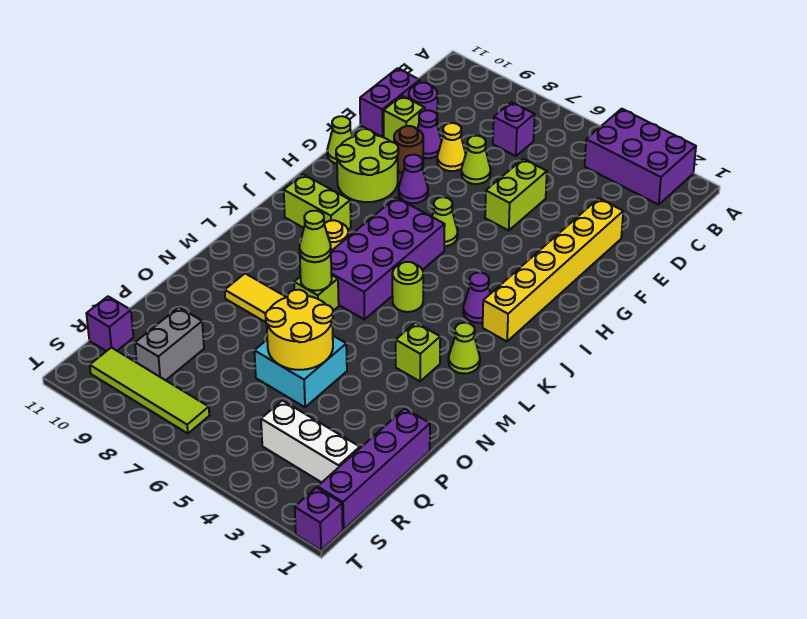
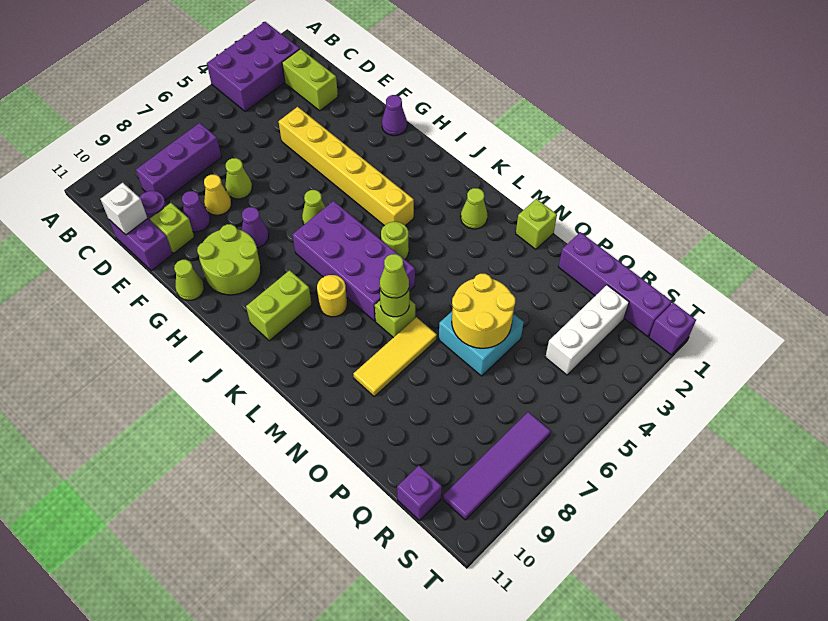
purple 1x1 brick [493,102,535,156] -> purple 1x3 brick [136,123,221,200]
none -> white 1x1 brick [101,183,148,235]
yellow 1x6 brick [483,198,623,341] -> yellow 1x6 brick moved to [279,107,414,226]
lime 1x2 brick [485,159,547,230] -> lime 1x2 brick moved to [282,49,338,111]
brown 1x1 round brick [394,126,423,173] -> none
purple 1x1 cone [463,273,491,323] -> purple 1x1 cone moved to [382,95,407,136]
lime 1x1 brick [396,322,440,381] -> lime 1x1 brick moved to [516,199,557,249]
grey 1x2 brick [135,307,204,380] -> none
lime 1x4 tile [90,347,209,434] -> purple 1x4 tile [443,412,550,520]

